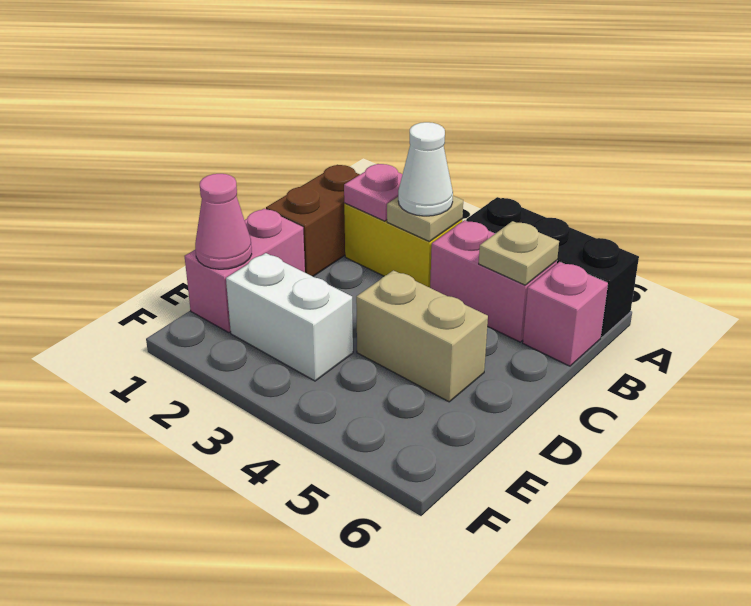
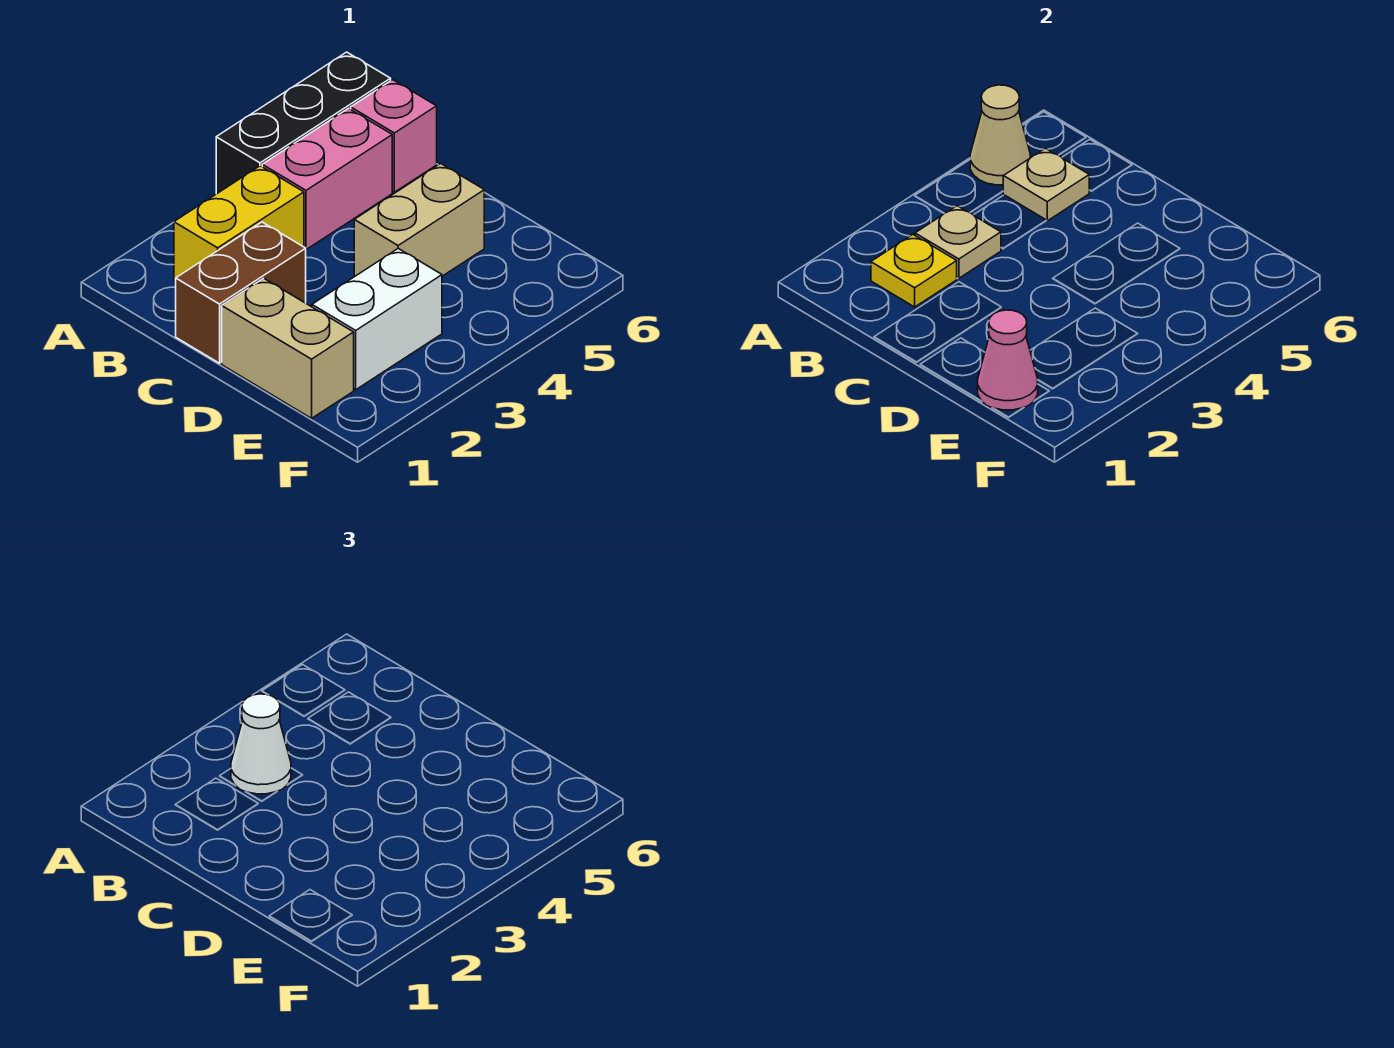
none -> tan 1x1 cone [970,85,1030,185]
brown 1x2 brick [266,165,360,276] -> brown 1x2 brick turned to [176,222,306,363]
pink 1x1 plate [344,164,403,221] -> yellow 1x1 plate [871,235,957,307]
pink 1x2 brick [185,209,305,333] -> tan 1x2 brick [222,278,354,418]

